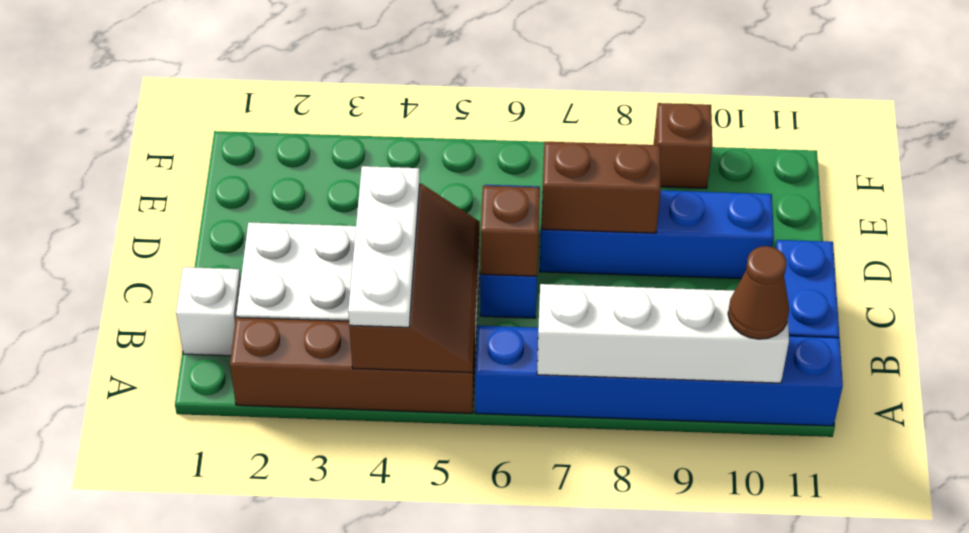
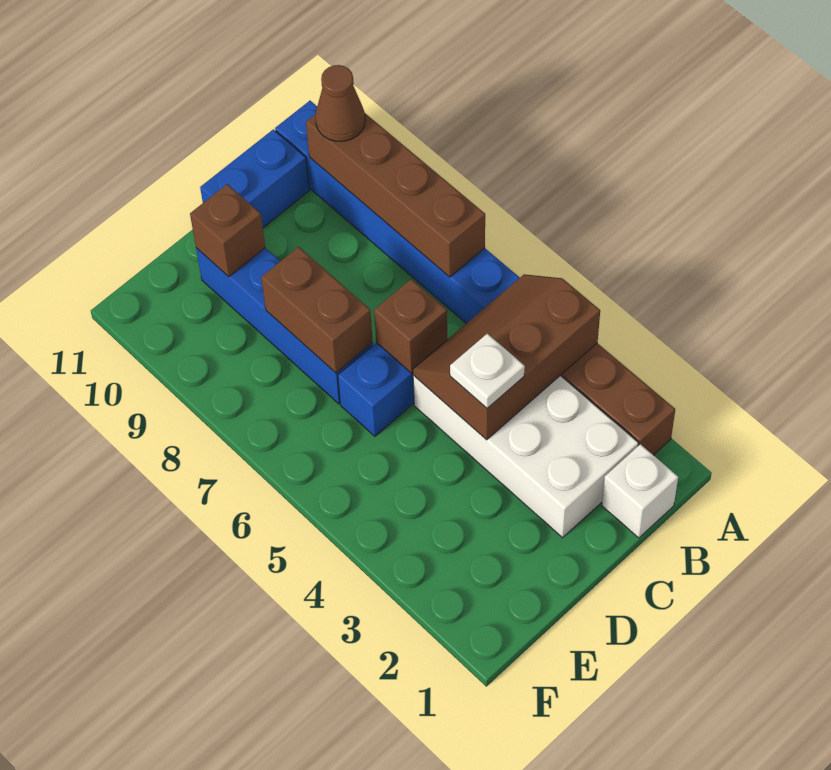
white 1x3 plate [348,166,420,327] -> white 1x1 plate [450,334,525,408]
white 1x4 brick [537,284,789,383] -> brown 1x4 brick [306,113,485,277]
brown 1x1 brick [654,103,712,188] -> brown 1x1 brick moved to [190,184,265,277]

